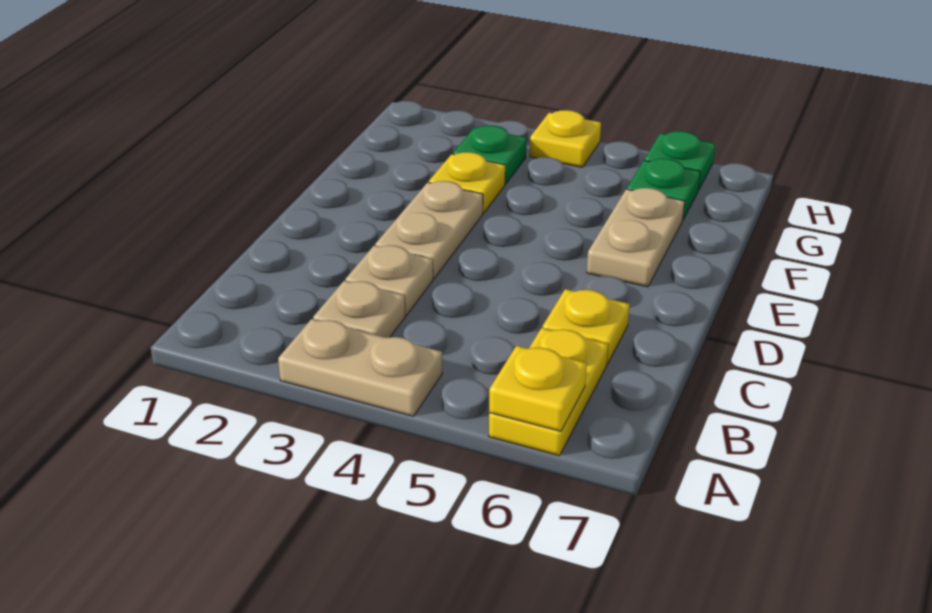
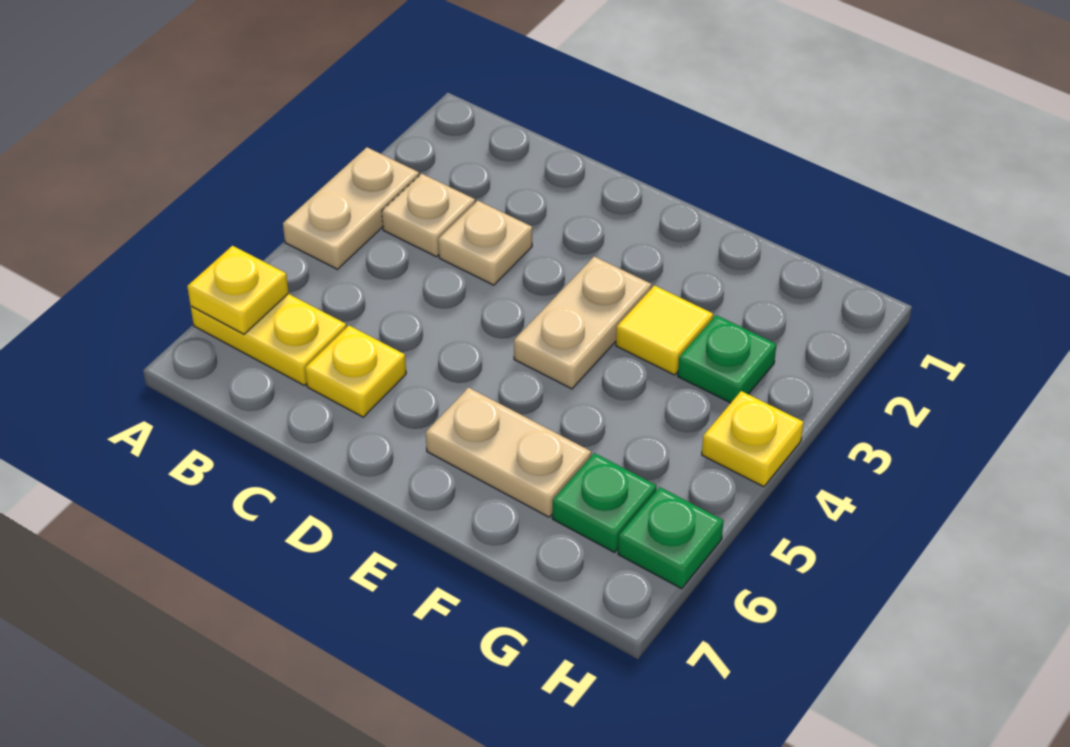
tan 1x2 plate [375,181,483,279] -> tan 1x2 plate turned to [514,257,651,389]
yellow 1x1 plate [429,152,505,213] -> yellow 1x1 tile [616,286,713,375]

